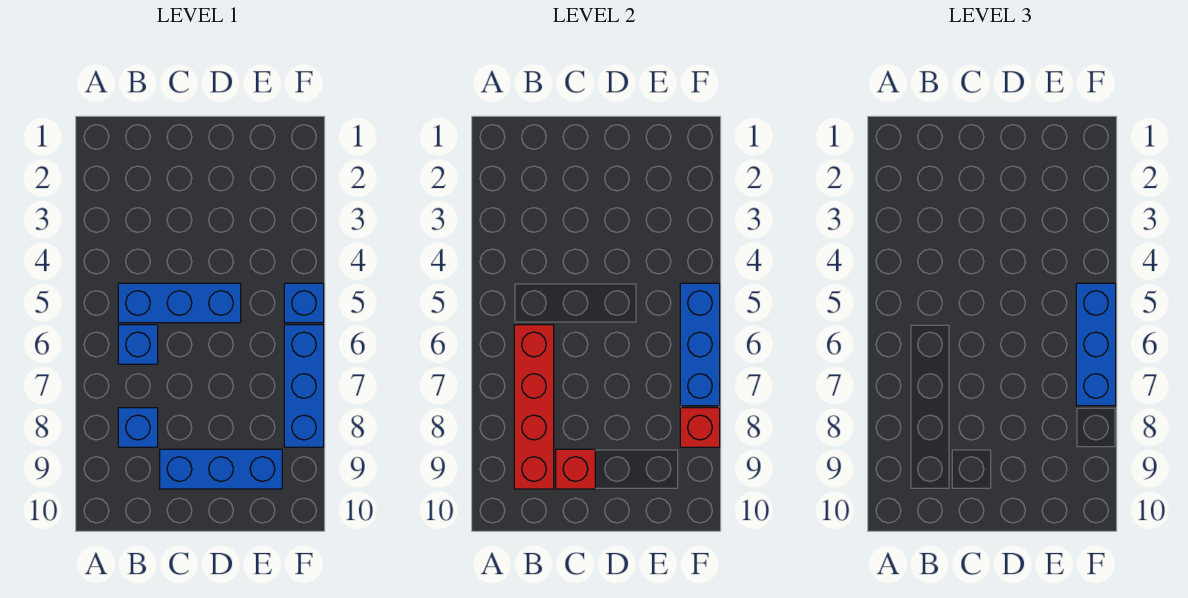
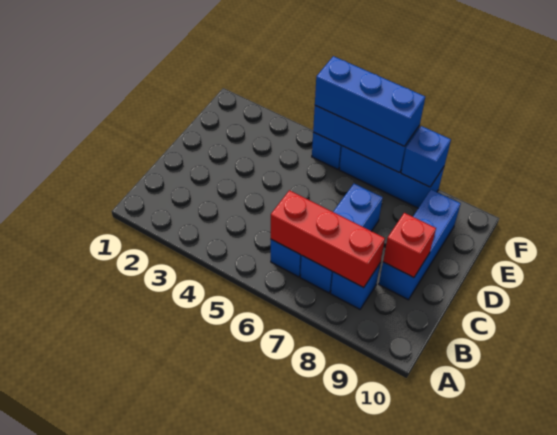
blue 1x3 brick [118,283,241,323] -> blue 1x3 brick moved to [300,184,383,293]
red 1x4 brick [514,325,554,489] -> red 1x3 brick [271,190,385,288]
red 1x1 brick [680,408,720,447] -> blue 1x1 brick [401,126,451,187]

